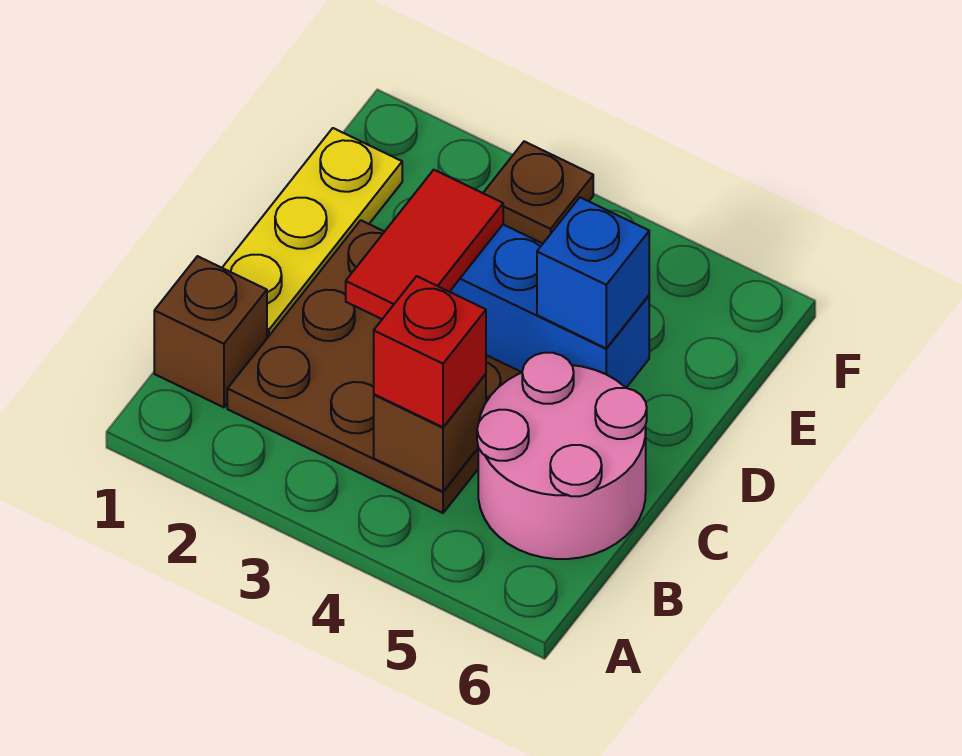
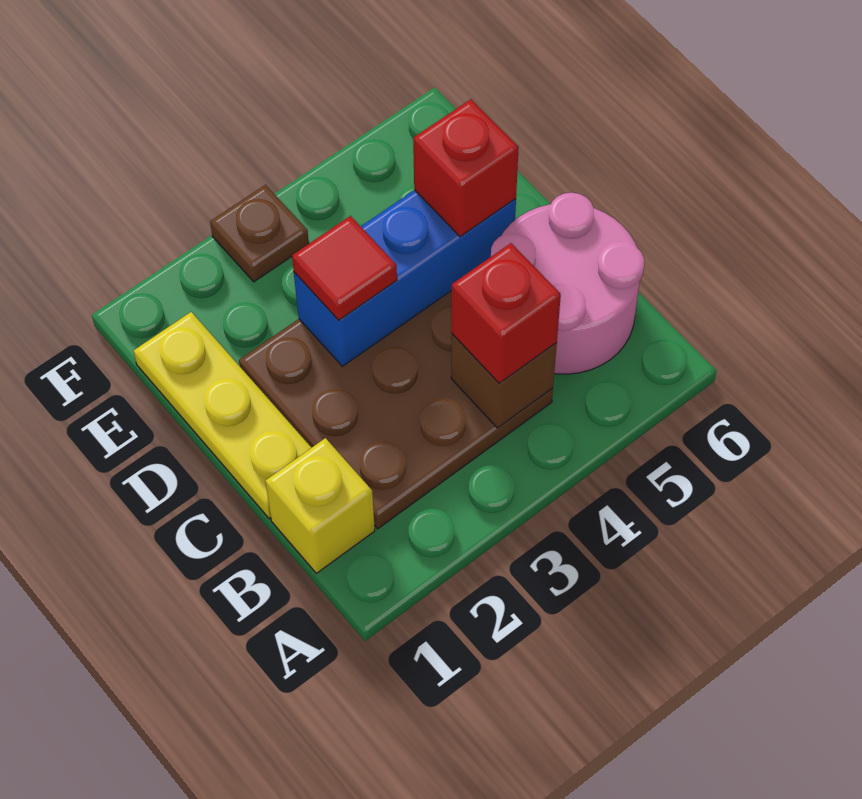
brown 1x1 brick [154,256,267,407] -> yellow 1x1 brick [265,438,375,573]
red 1x2 tile [346,170,503,319] -> red 1x1 tile [292,216,397,320]
blue 1x1 brick [537,197,649,348] -> red 1x1 brick [413,99,519,237]

